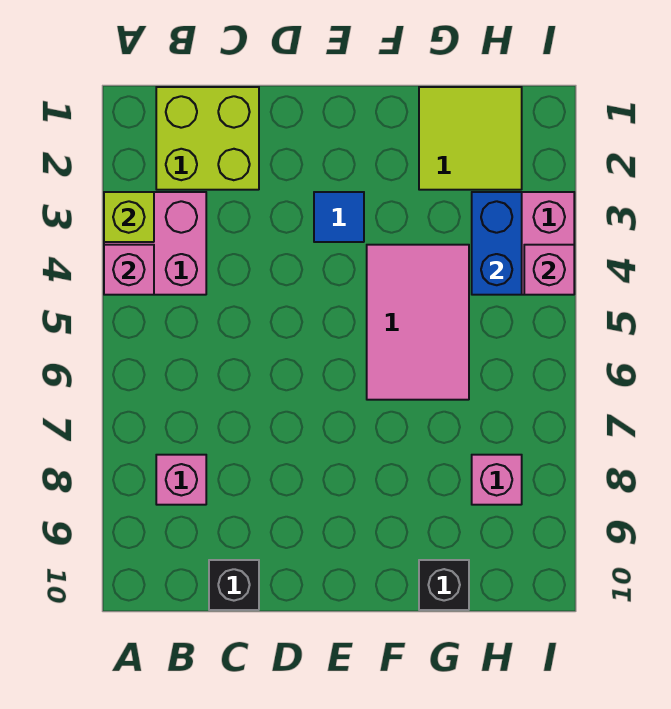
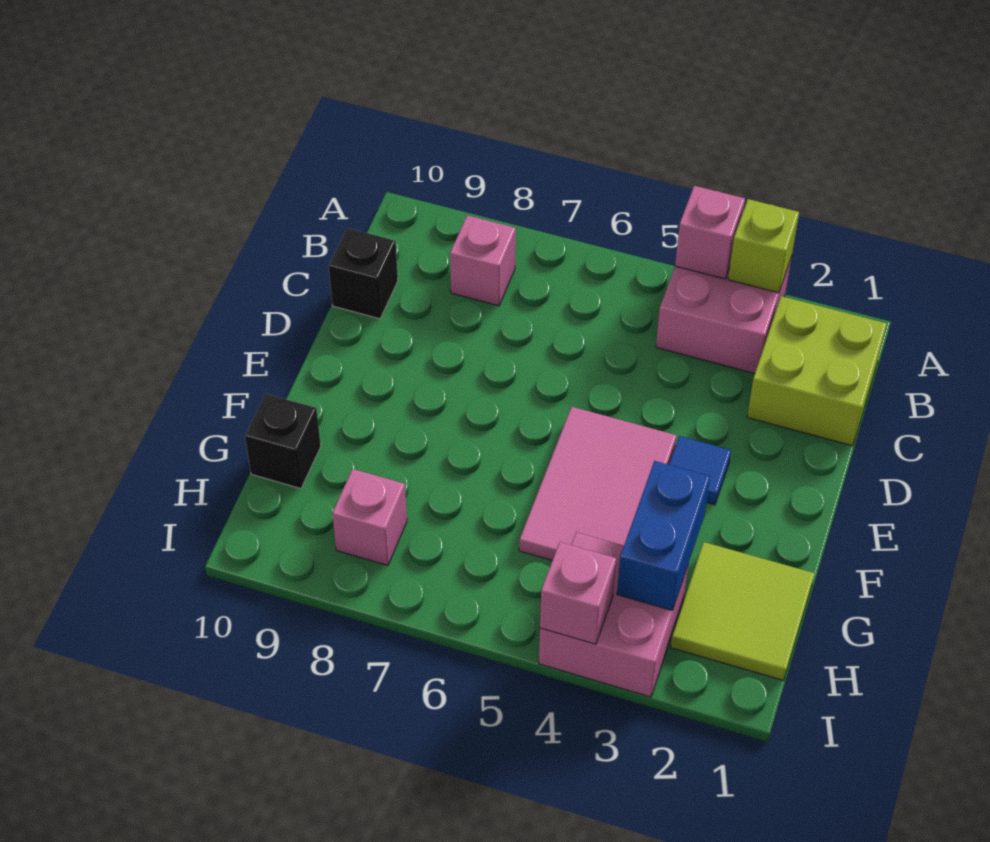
pink 2x3 tile [367,245,469,400] -> pink 2x3 tile turned to [519,407,677,560]
blue 1x2 brick [472,192,522,295] -> blue 1x2 brick turned to [617,461,710,611]

